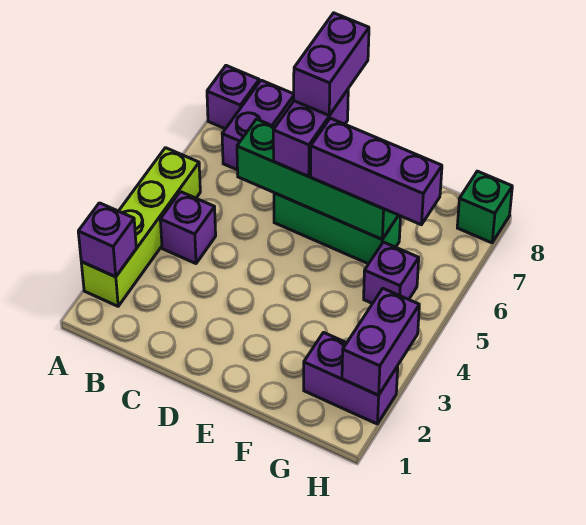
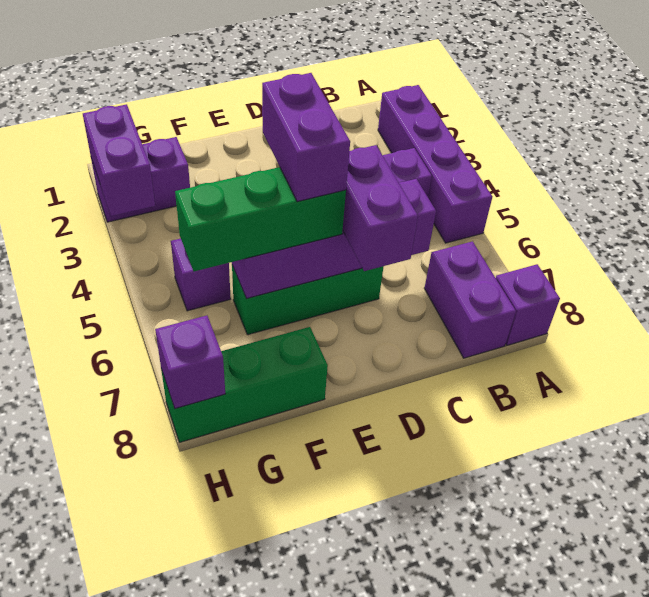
lime 1x4 brick [81,148,200,306] -> purple 1x4 brick [378,85,492,243]
purple 1x1 brick [78,203,136,277] -> purple 1x1 brick moved to [155,316,225,408]
green 1x4 brick [237,119,398,239] -> purple 1x4 brick [232,179,436,299]
purple 1x2 brick [294,13,369,115] -> purple 1x2 brick moved to [262,73,350,202]
purple 1x3 brick [311,118,442,225] -> green 1x3 brick [175,167,346,272]
green 1x1 brick [457,171,512,243] -> green 1x3 brick [161,327,328,442]

